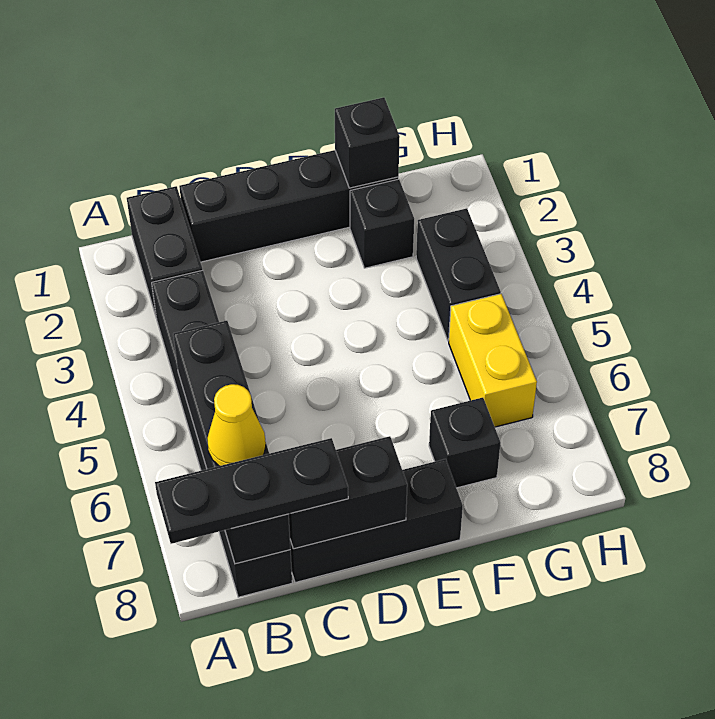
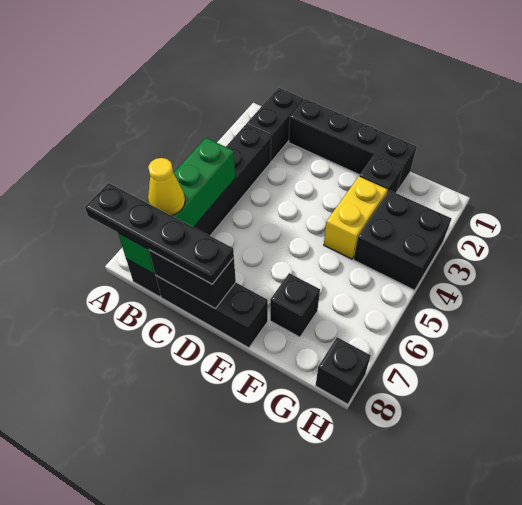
black 1x3 plate [155,438,348,544] -> black 1x4 plate [85,183,234,284]
black 1x4 brick [173,321,290,564] -> green 1x4 brick [118,138,235,274]
black 1x1 brick [335,97,400,188] -> black 1x1 brick moved to [315,337,371,404]
black 1x2 brick [416,208,501,341] -> black 2x2 brick [354,190,452,290]
yellow 1x2 brick [449,294,537,427] -> yellow 1x2 brick moved to [324,177,388,259]

